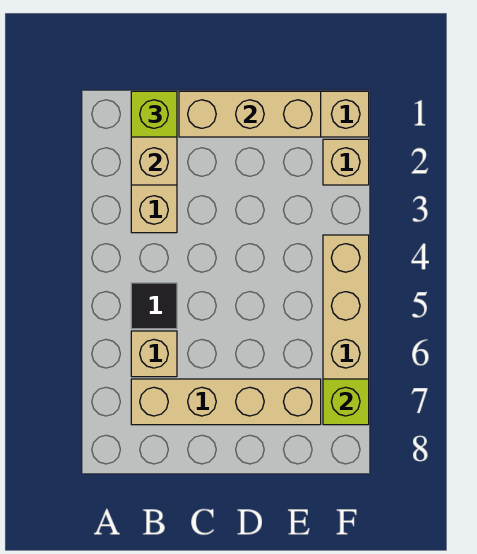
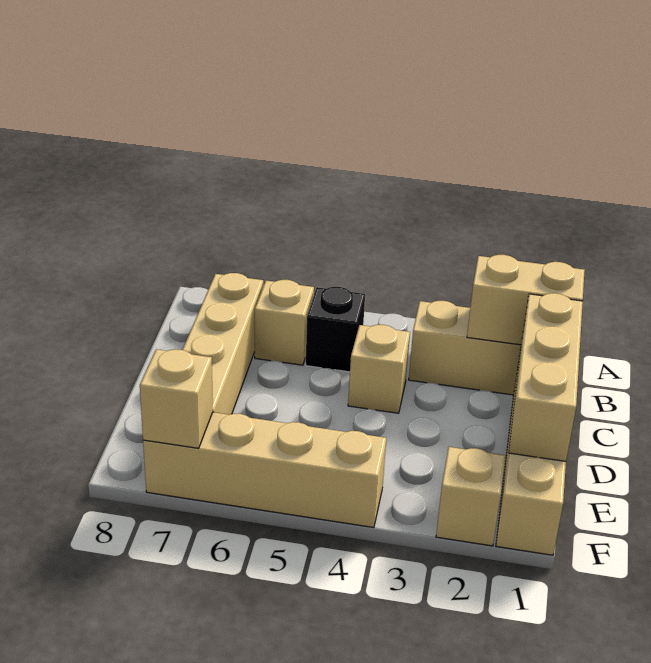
lime 1x1 brick [131,91,177,137] -> none
black 1x1 tile [131,283,177,329] -> black 1x1 brick [306,287,365,372]
none -> tan 1x1 brick [348,325,410,413]
lime 1x1 brick [323,379,369,425] -> tan 1x1 brick [140,349,213,448]

